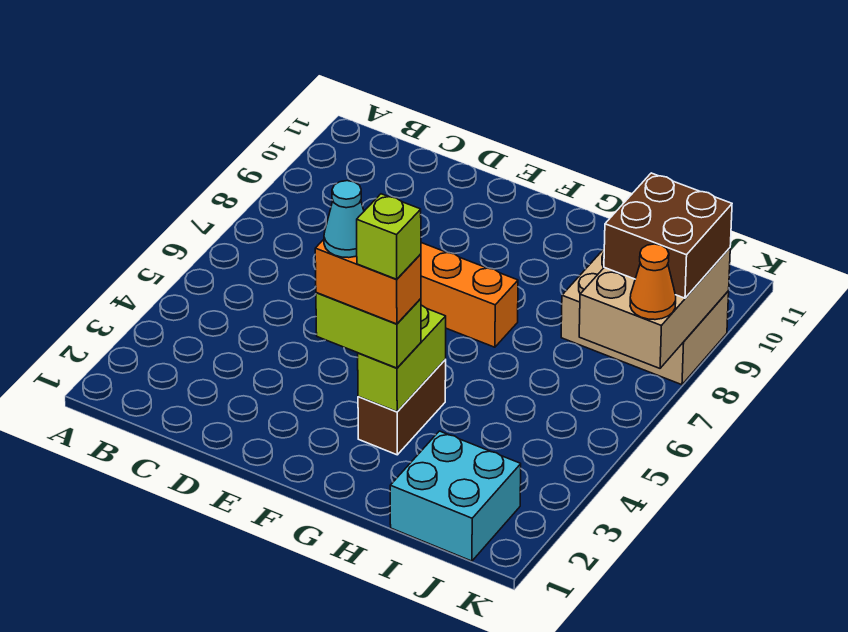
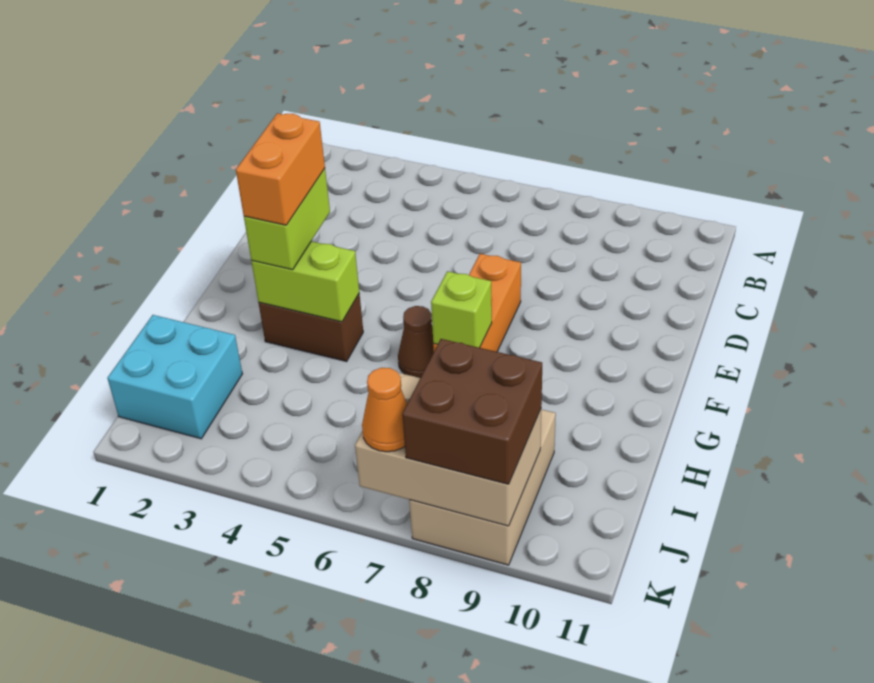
cyan 1x1 cone [324,181,364,258] -> none
lime 1x1 brick [357,194,421,279] -> lime 1x1 brick moved to [431,271,492,348]
none -> brown 1x1 cone [398,306,434,378]

